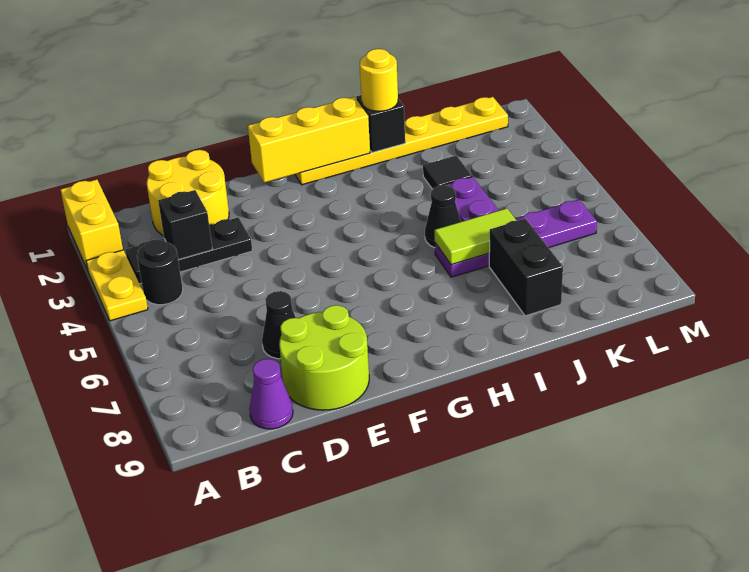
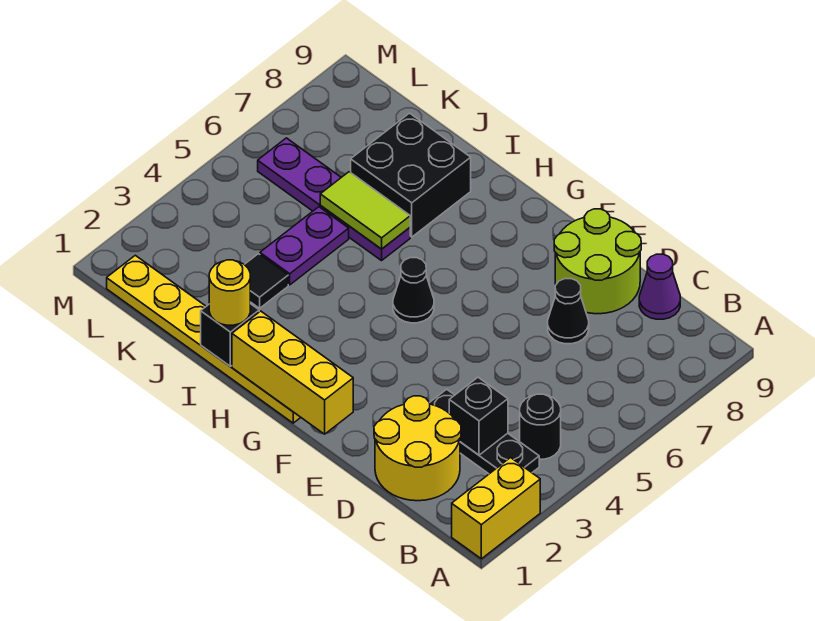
yellow 1x2 plate [86,250,148,321] -> none
black 1x1 cone [425,185,461,248] -> black 1x1 cone moved to [393,258,434,323]
black 1x2 brick [489,219,563,316] -> black 2x2 brick [351,113,471,237]

